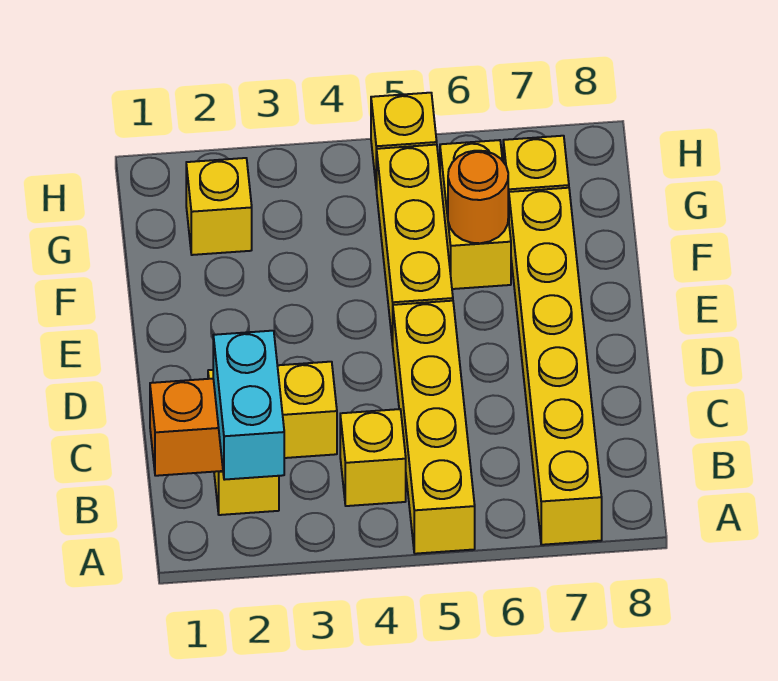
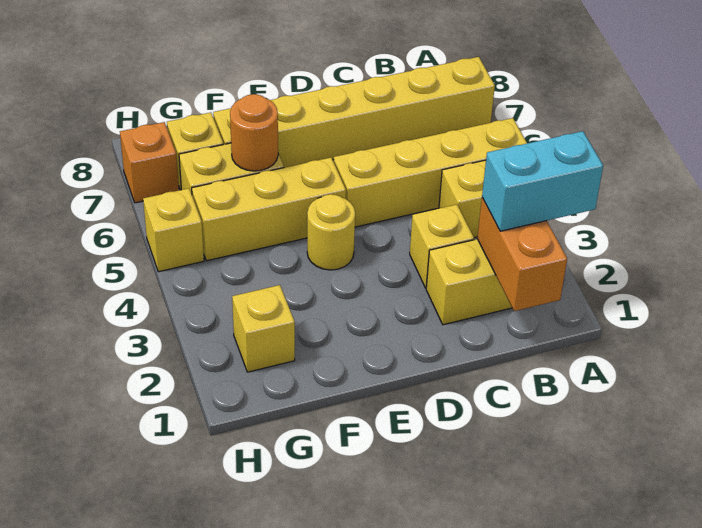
none -> yellow 1x1 round brick [307,194,355,270]
none -> orange 1x1 brick [120,122,179,203]

